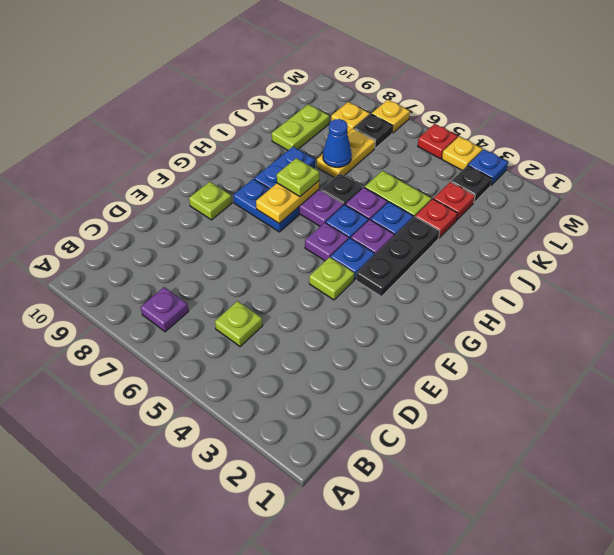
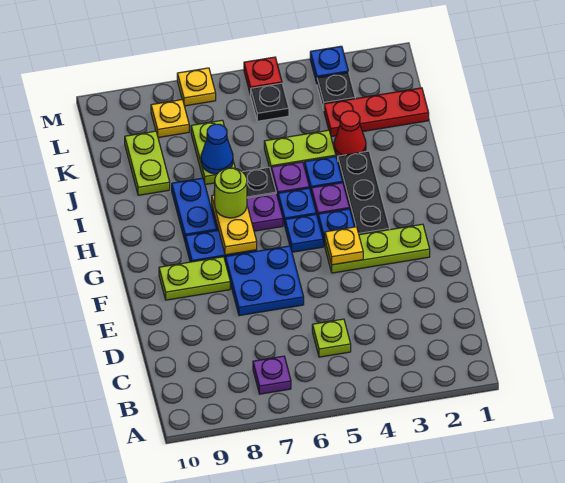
none -> blue 2x2 plate [225,246,304,316]
lime 1x1 plate [309,257,354,300] -> lime 1x3 plate [325,224,430,273]
lime 1x1 plate [189,182,232,220] -> lime 1x2 plate [159,257,230,300]
purple 1x1 plate [305,223,349,261] -> blue 1x1 plate [285,214,323,252]
lime 1x1 plate [277,158,319,197] -> lime 1x1 round brick [215,168,247,218]
red 1x1 plate [415,199,458,238] -> red 1x1 cone [334,111,366,156]
yellow 1x2 plate [317,129,375,178] -> lime 1x2 plate [191,120,235,184]
red 1x1 plate [434,182,475,220] -> red 1x3 plate [324,88,429,137]
black 1x1 plate [354,114,393,148] -> black 1x1 plate moved to [251,83,289,121]
yellow 1x1 plate [442,137,483,170] -> yellow 1x1 plate moved to [325,227,363,265]

